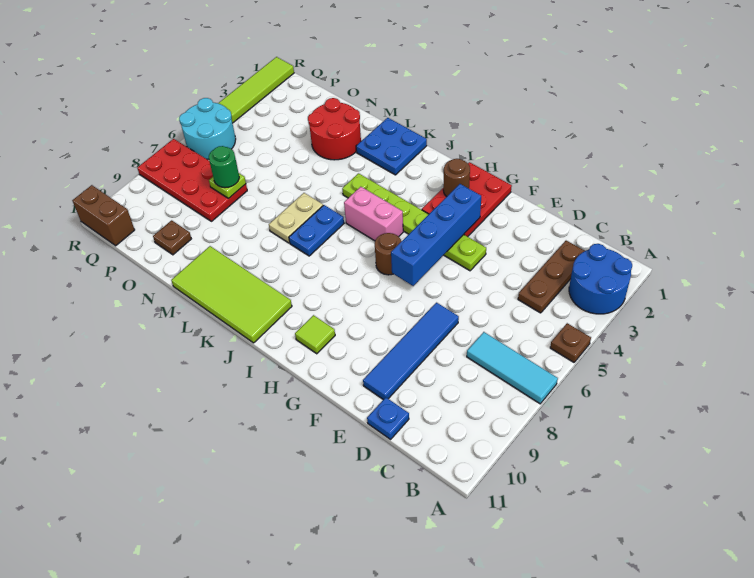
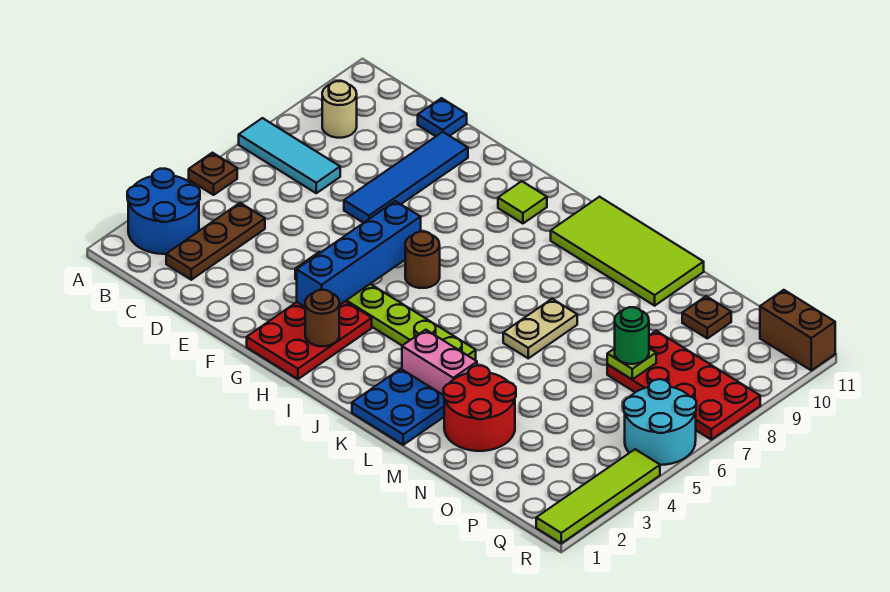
none -> tan 1x1 round brick [322,81,357,138]
pink 1x2 brick [344,187,403,241] -> pink 1x2 brick moved to [402,330,477,395]
blue 1x2 plate [289,205,344,256] -> none

